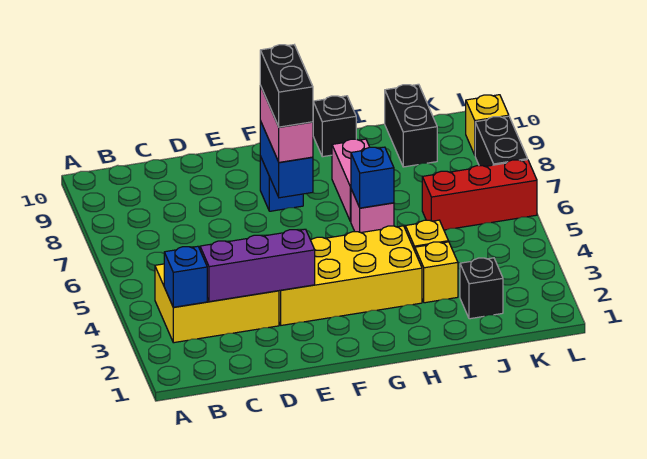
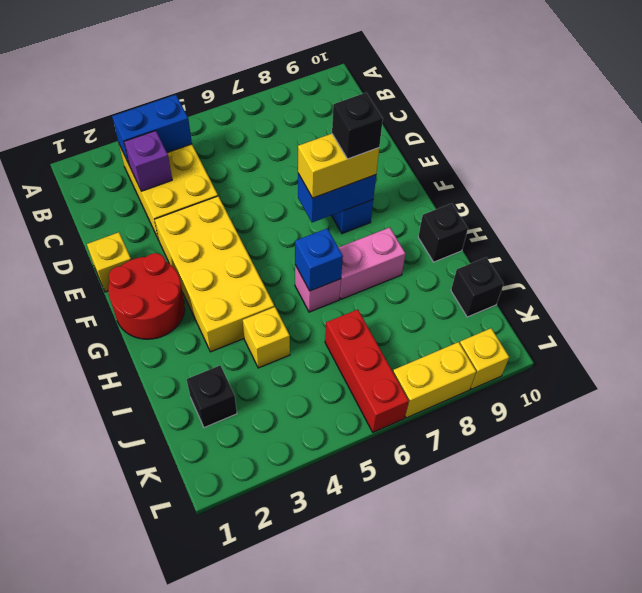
blue 1x1 brick [164,246,207,307] -> blue 1x2 brick [112,95,192,166]
purple 1x3 brick [200,229,315,302] -> purple 1x1 brick [124,131,172,191]
none -> red 2x2 round brick [108,253,185,339]
pink 1x2 brick [260,86,313,162] -> yellow 1x2 brick [298,134,379,198]
black 1x2 brick [260,45,313,127] -> black 1x1 brick [332,93,383,159]
yellow 1x1 brick [415,242,458,303] -> yellow 1x1 brick moved to [87,232,131,292]
black 1x2 brick [385,84,437,167] -> black 1x1 brick [451,257,504,317]
black 1x2 brick [475,116,528,166] -> yellow 1x2 brick [393,342,476,418]

